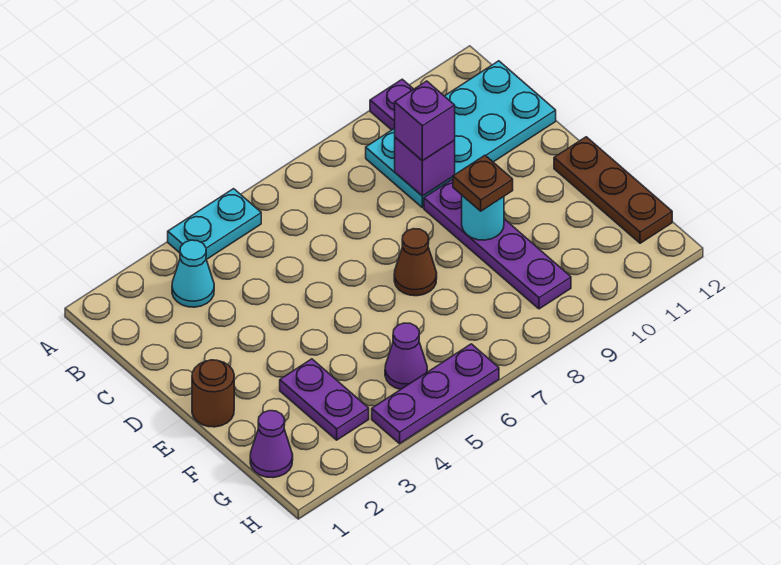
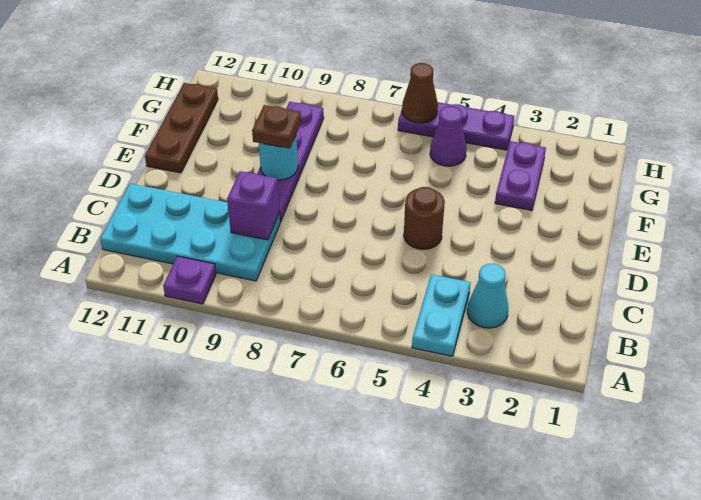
cyan 1x2 plate [168,189,261,260] -> cyan 1x2 plate turned to [412,274,471,356]
purple 1x1 brick [395,81,455,161] -> none
brown 1x1 round brick [192,360,234,427] -> brown 1x1 round brick moved to [404,187,445,249]
brown 1x1 cone [394,229,437,296] -> brown 1x1 cone moved to [402,63,438,123]
purple 1x1 cone [250,411,293,478] -> none

